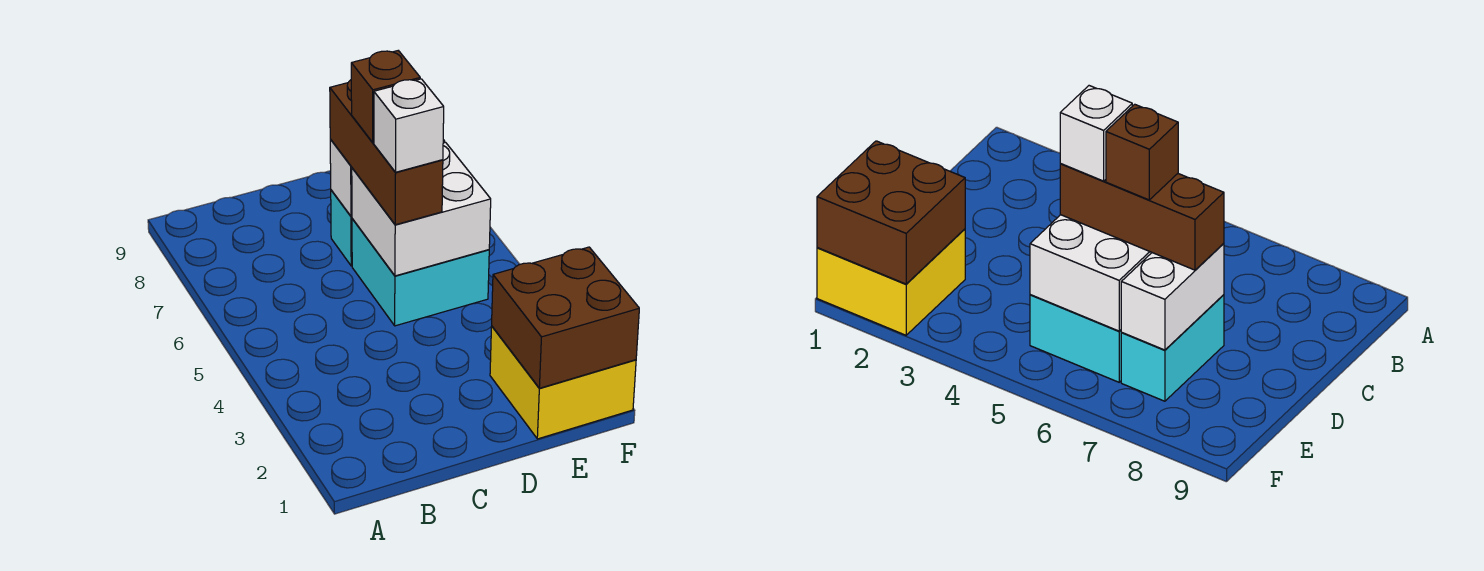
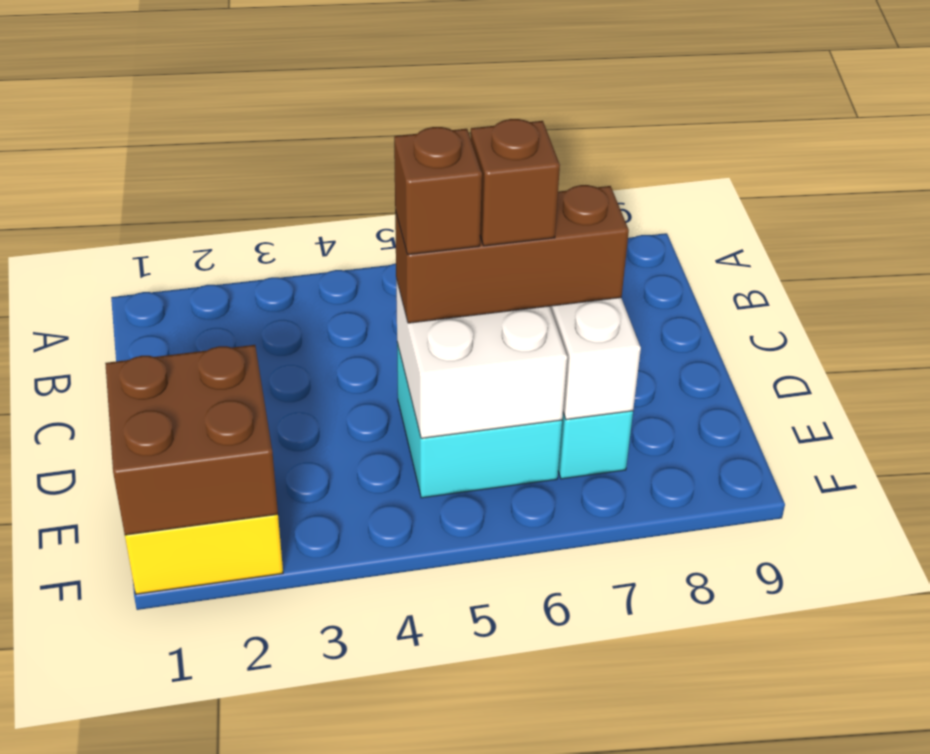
white 1x1 brick [374,79,444,172] -> brown 1x1 brick [394,127,482,255]

